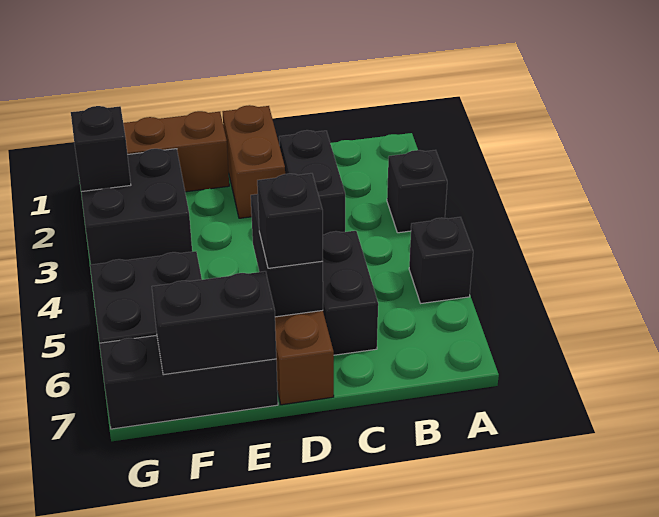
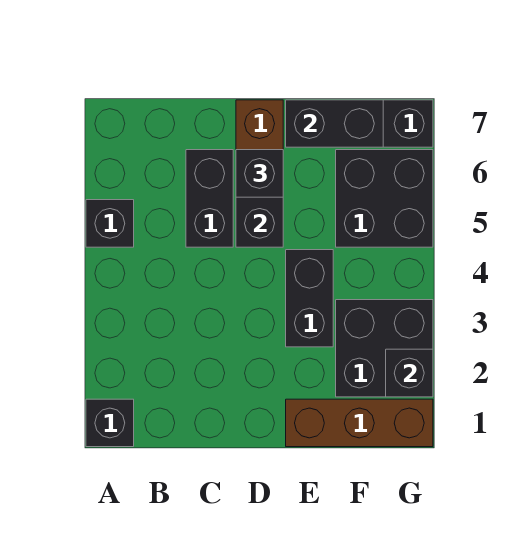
black 1x1 brick [387,150,447,233] -> black 1x1 brick moved to [86,399,134,447]
black 1x2 brick [279,130,345,235] -> black 1x2 brick moved to [286,250,333,347]
brown 1x2 brick [223,105,285,218] -> none

